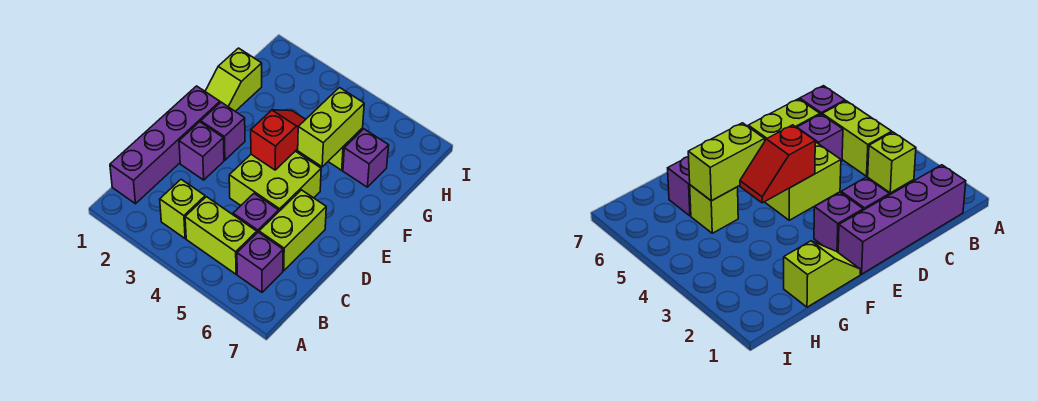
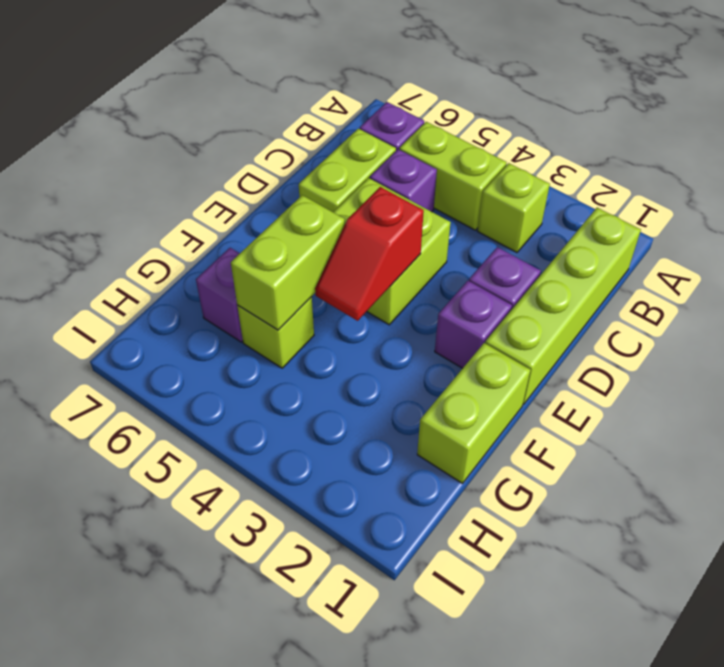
purple 1x4 brick [110,86,220,204] -> lime 1x4 brick [485,208,641,404]
lime 1x2 slope [205,48,262,111] -> lime 1x2 brick [417,343,531,484]

